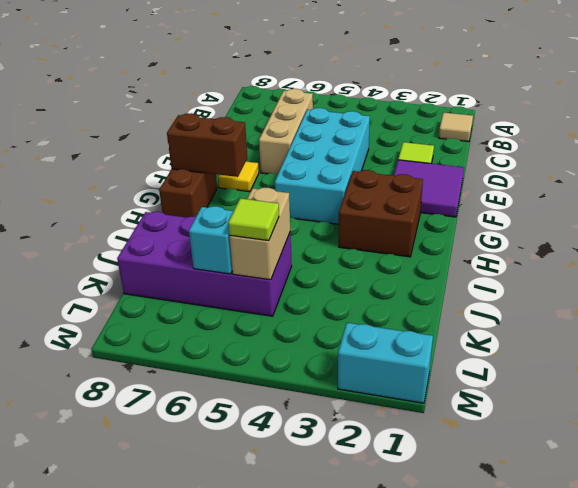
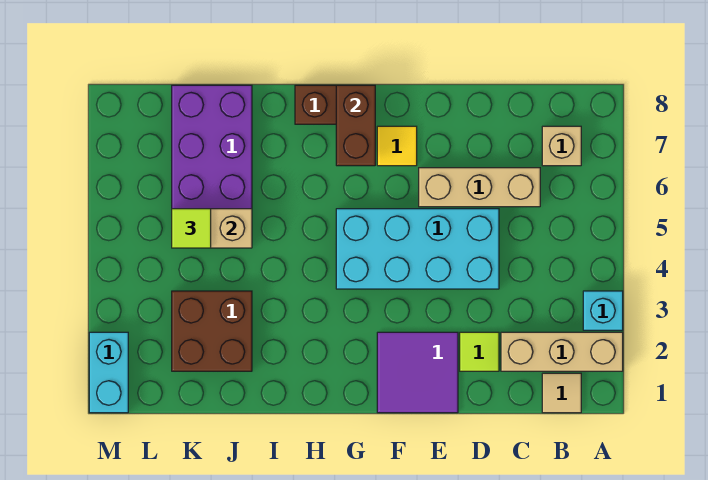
none -> tan 1x3 brick [501,332,623,371]
none -> tan 1x1 brick [542,126,581,166]
brown 2x2 brick [339,170,423,257] -> brown 2x2 brick moved to [172,291,252,371]
cyan 1x1 brick [189,206,234,274] -> cyan 1x1 brick moved to [583,291,623,330]

